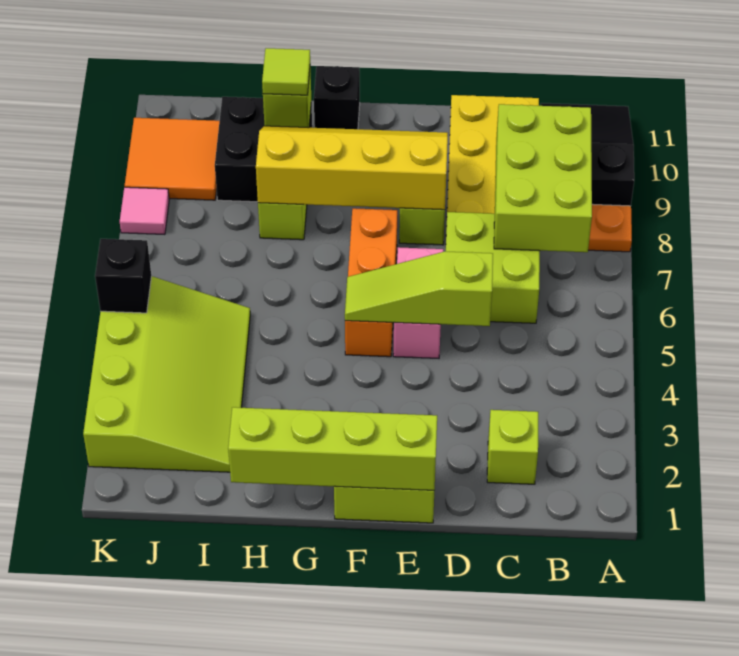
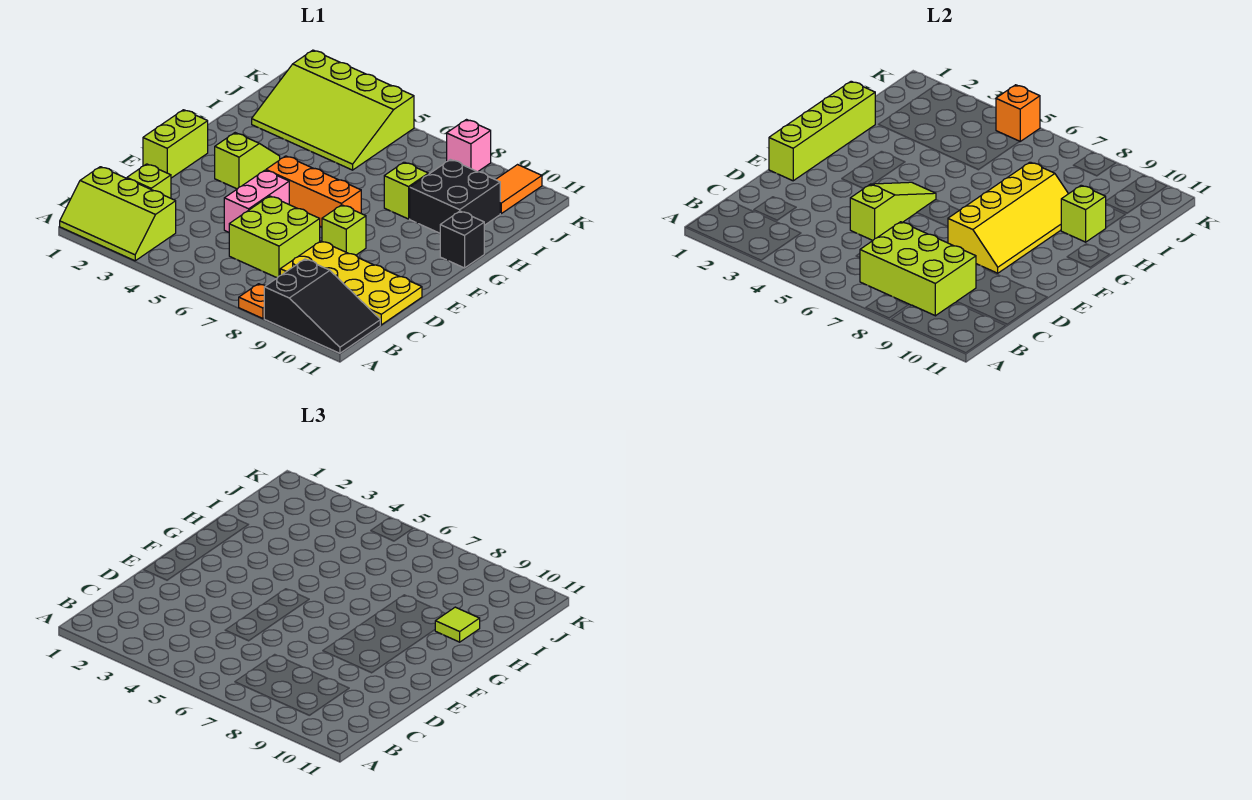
none -> lime 2x3 slope [60,167,176,261]
pink 1x2 brick [393,247,443,358] -> pink 1x2 brick turned to [224,170,289,232]
none -> lime 1x2 slope [215,133,280,189]
orange 2x2 tile [125,118,219,200] -> orange 1x2 tile [496,165,542,213]
black 1x1 brick [95,239,151,313] -> orange 1x1 brick [996,85,1040,141]
pink 1x1 tile [120,187,169,234] -> pink 1x1 brick [447,120,491,172]

